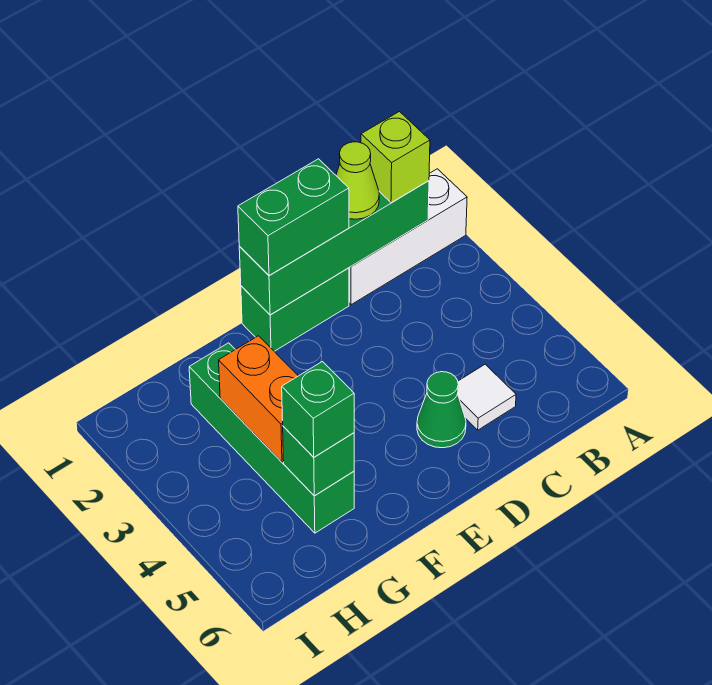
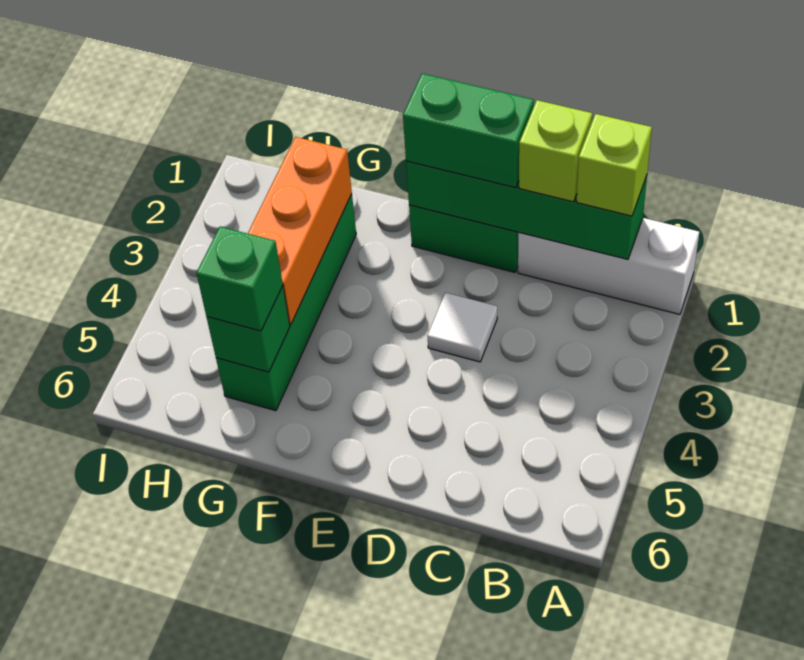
lime 1x1 cone [336,142,379,219] -> lime 1x1 brick [519,100,592,202]
white 1x1 tile [458,364,516,430] -> white 1x1 tile moved to [427,293,497,362]
green 1x1 cone [417,372,466,448] -> none
orange 1x2 brick [219,336,298,462] -> orange 1x3 brick [248,137,352,325]

